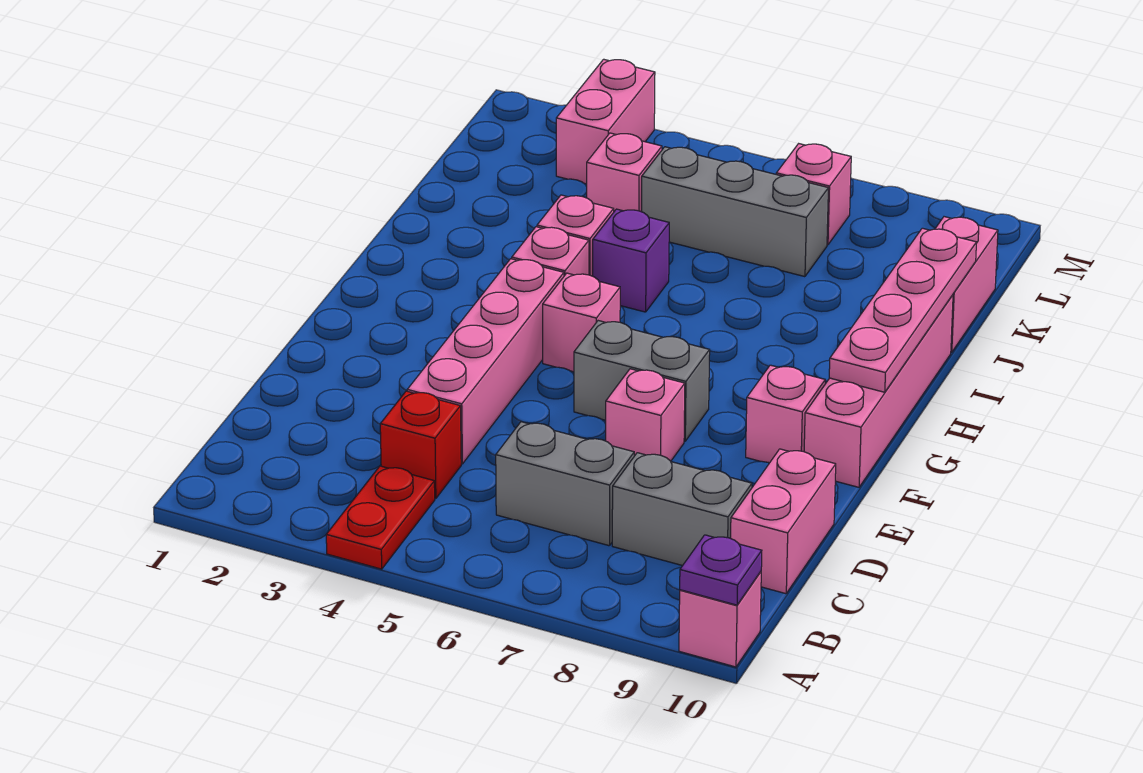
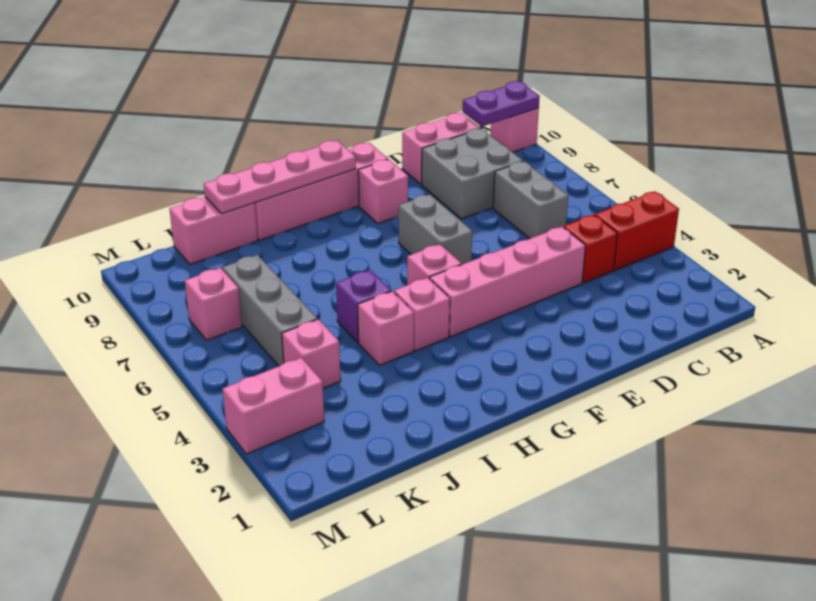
red 1x2 plate [326,466,435,569] -> red 1x2 brick [595,191,679,270]
purple 1x1 plate [680,535,762,605] -> purple 1x2 plate [463,81,540,127]
grey 1x2 brick [612,453,752,566] -> grey 2x2 brick [422,128,523,219]
pink 1x1 brick [606,369,685,461] -> none

